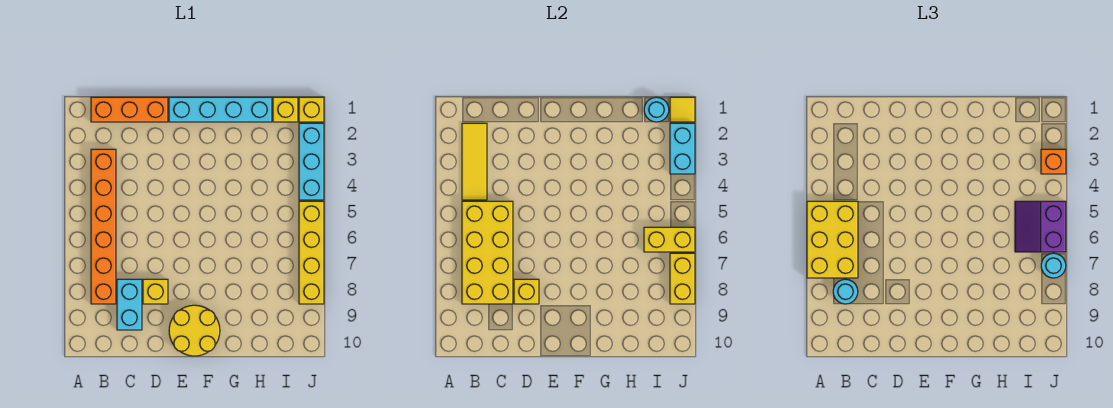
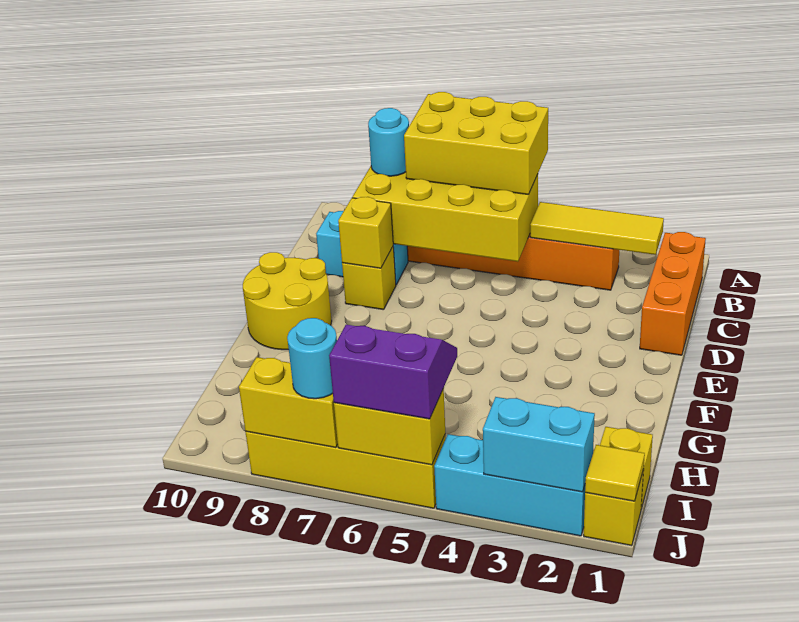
cyan 1x4 brick [169,97,272,122] -> none
cyan 1x1 round brick [644,97,669,122] -> none
yellow 1x2 brick [644,227,695,252] -> yellow 1x2 brick turned to [334,389,445,465]
orange 1x1 brick [1041,149,1066,174] -> none

